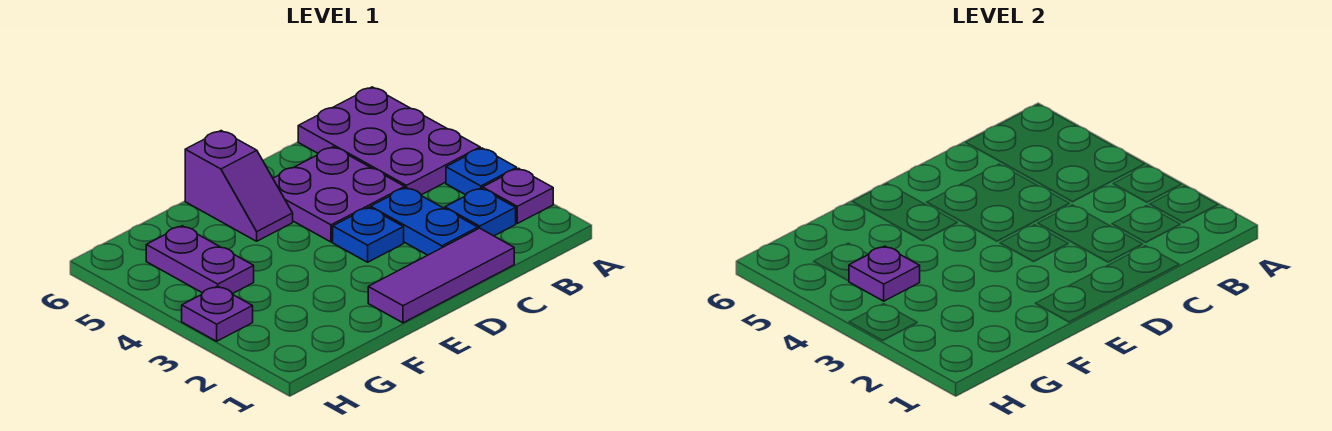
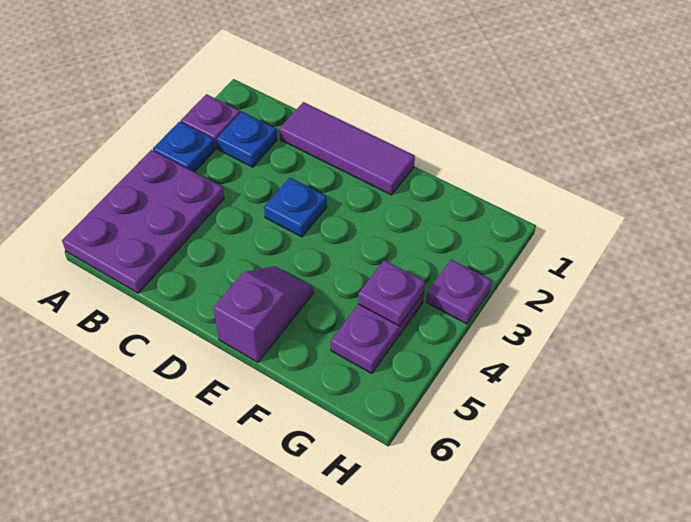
blue 1x2 plate [371,187,478,255] -> none
purple 2x2 plate [273,147,405,242] -> none

